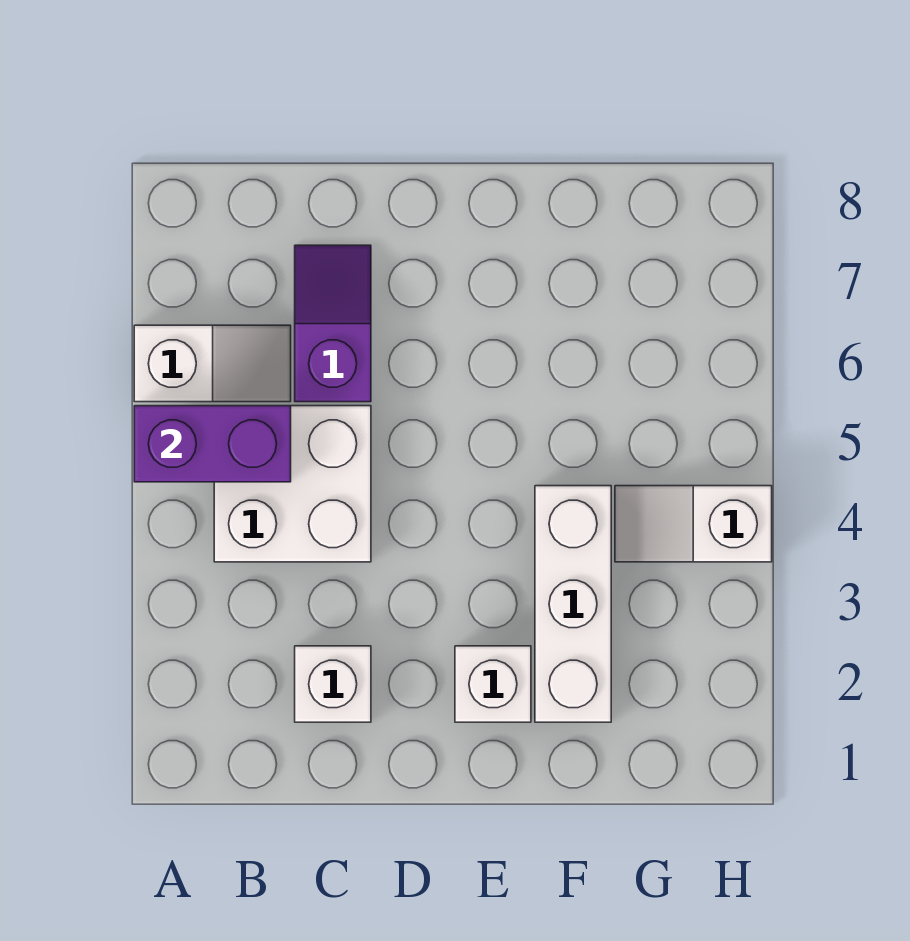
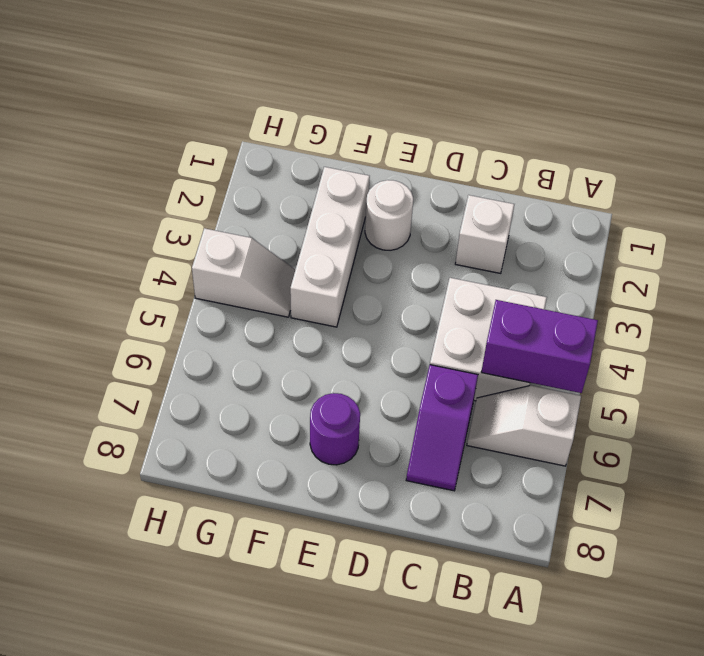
white 1x1 brick [455,646,531,722] -> white 1x1 round brick [365,180,413,250]
none -> purple 1x1 round brick [310,393,360,465]

